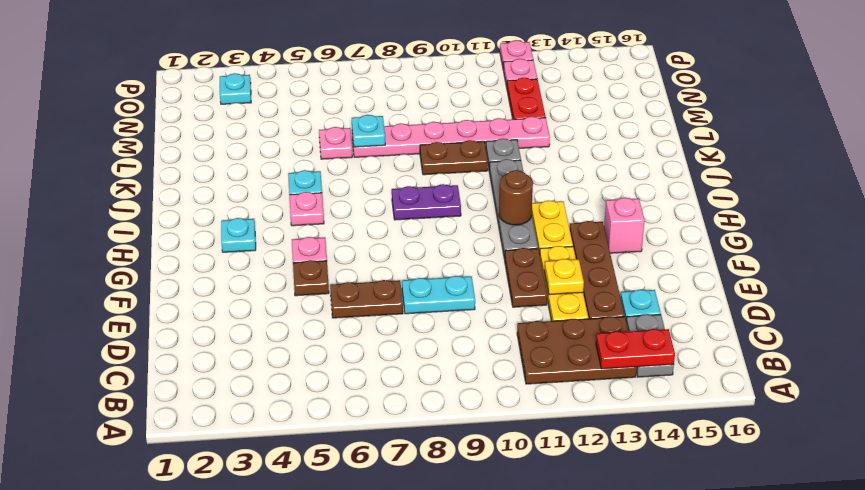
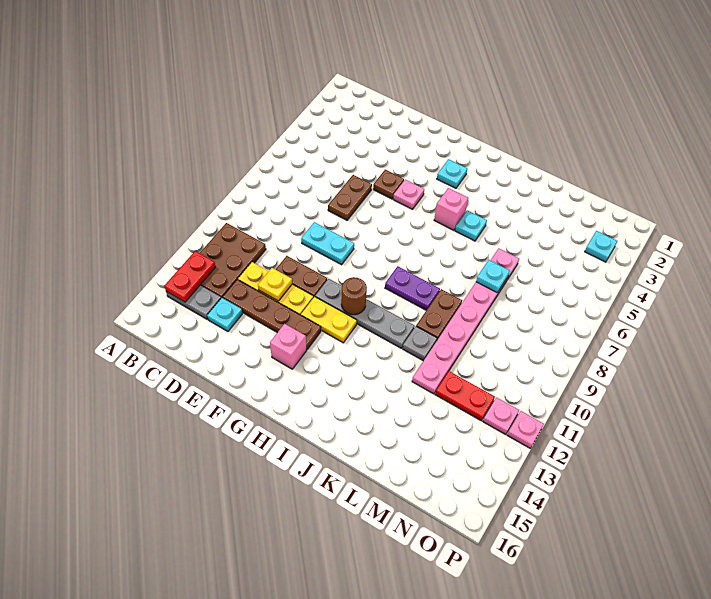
cyan 1x2 plate [402,276,475,314] -> cyan 1x2 plate turned to [301,222,354,265]
pink 1x1 plate [290,192,324,226] -> pink 1x1 brick [434,188,468,230]
purple 1x2 plate [392,184,461,220] -> purple 1x2 plate turned to [385,266,440,310]

